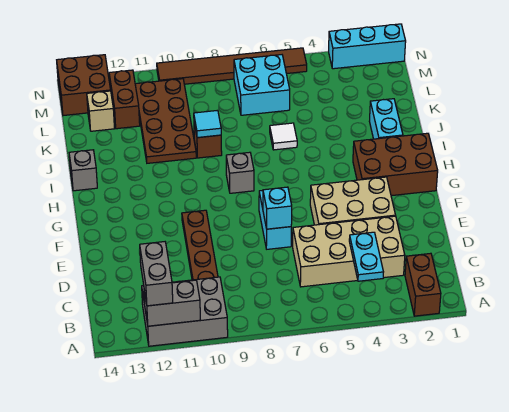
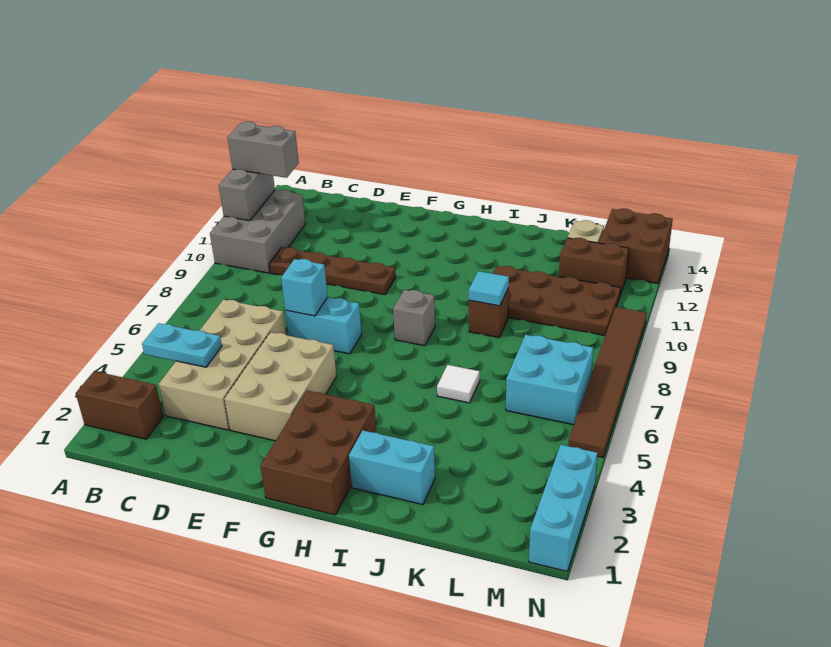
grey 1x1 brick [69,150,97,191] -> none

